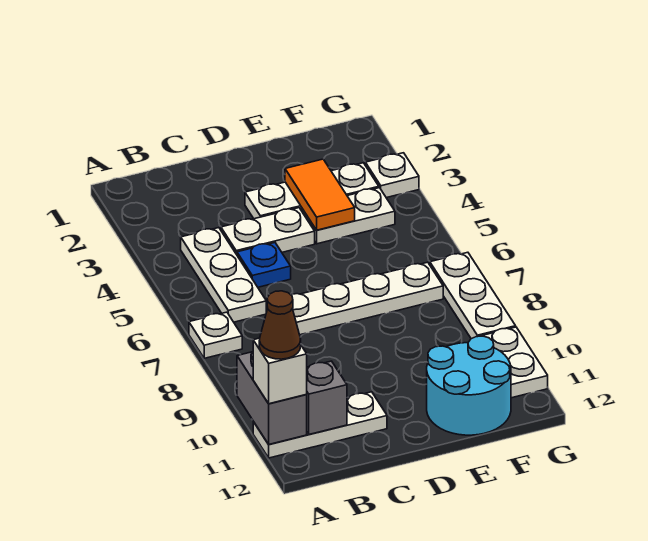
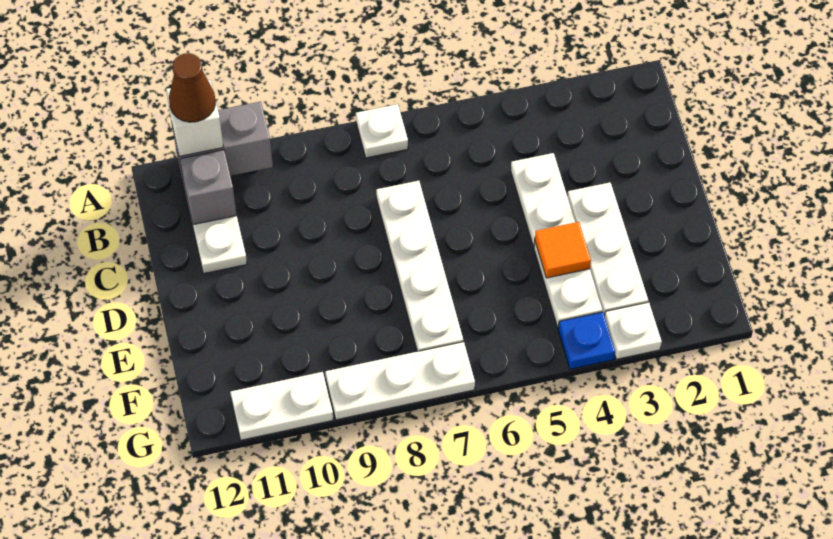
white 1x3 plate [181,228,266,322] -> none
blue 1x1 plate [237,243,291,287] -> blue 1x1 plate moved to [558,312,615,369]
orange 1x2 tile [285,159,355,230] -> orange 1x1 tile [535,222,591,278]
cyan 2x2 round brick [427,336,511,435] -> none

